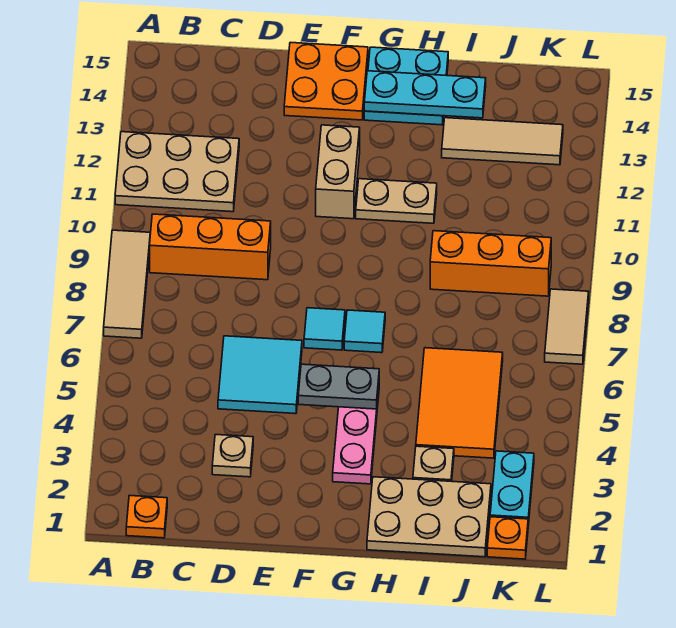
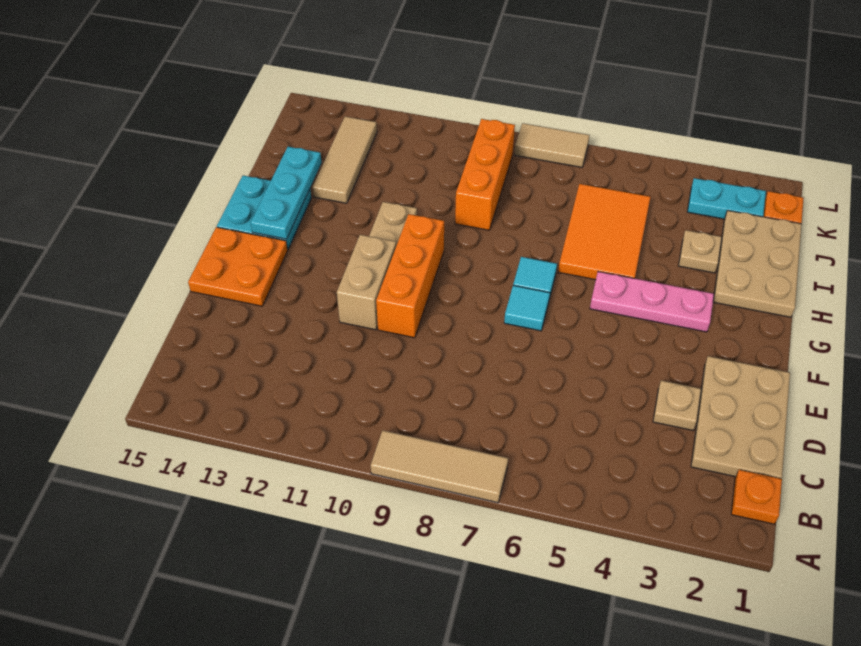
tan 2x3 plate [115,132,239,212] -> tan 2x3 plate moved to [691,356,790,479]
orange 1x3 brick [150,214,271,280] -> orange 1x3 brick moved to [376,214,444,338]
cyan 2x2 tile [218,336,302,414] -> none
grey 1x2 plate [298,364,379,409] -> none
tan 1x2 brick [316,125,360,219] -> tan 1x2 brick turned to [337,235,396,330]
orange 2x3 tile [416,348,503,458] -> orange 2x3 tile turned to [558,184,650,280]

